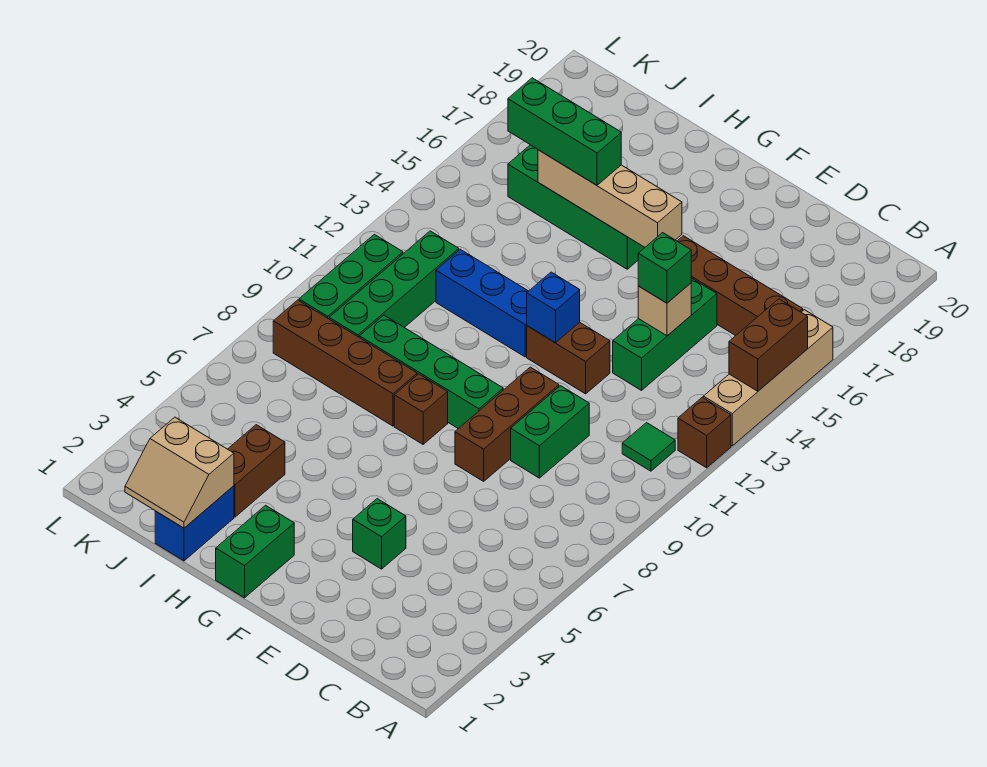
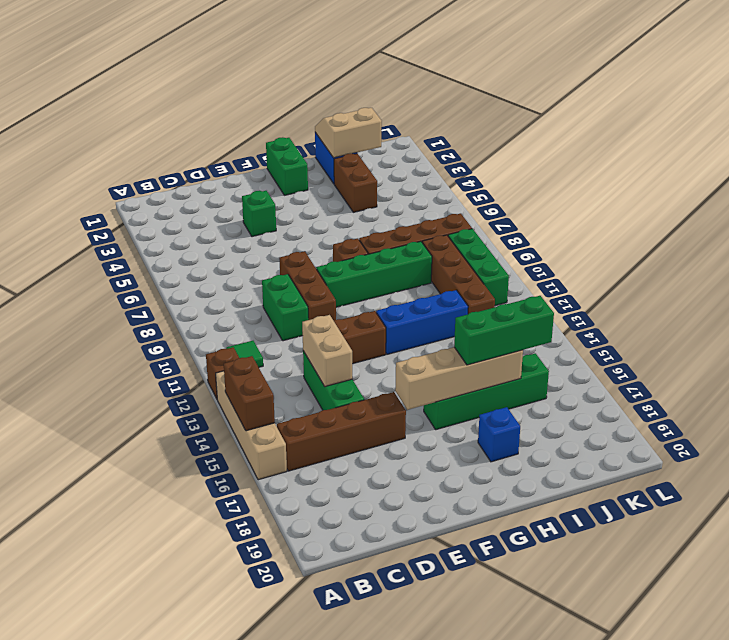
tan 1x1 brick [638,283,691,336] -> tan 1x2 brick [302,315,352,386]
green 1x1 brick [638,233,691,303] -> none
blue 1x1 brick [527,272,580,343] -> blue 1x1 brick moved to [478,407,520,462]
green 1x4 brick [329,231,459,337] -> brown 1x4 brick [422,235,495,314]

